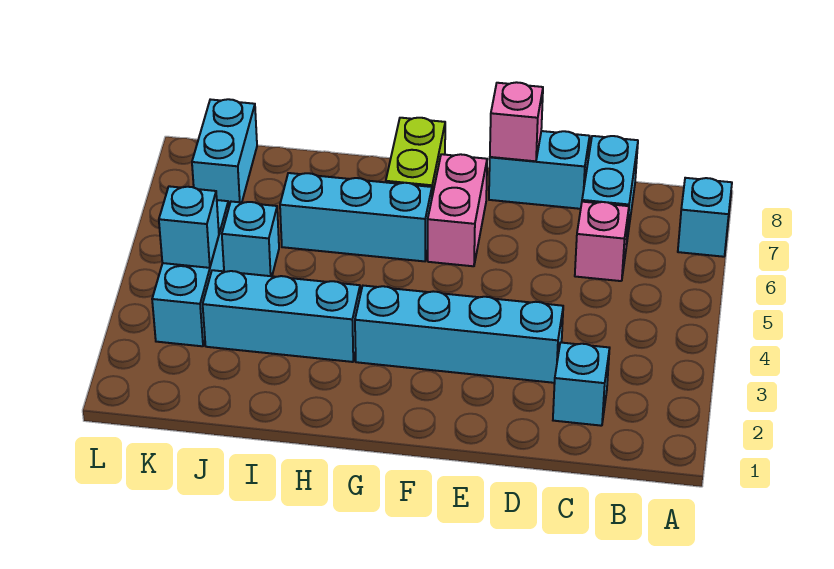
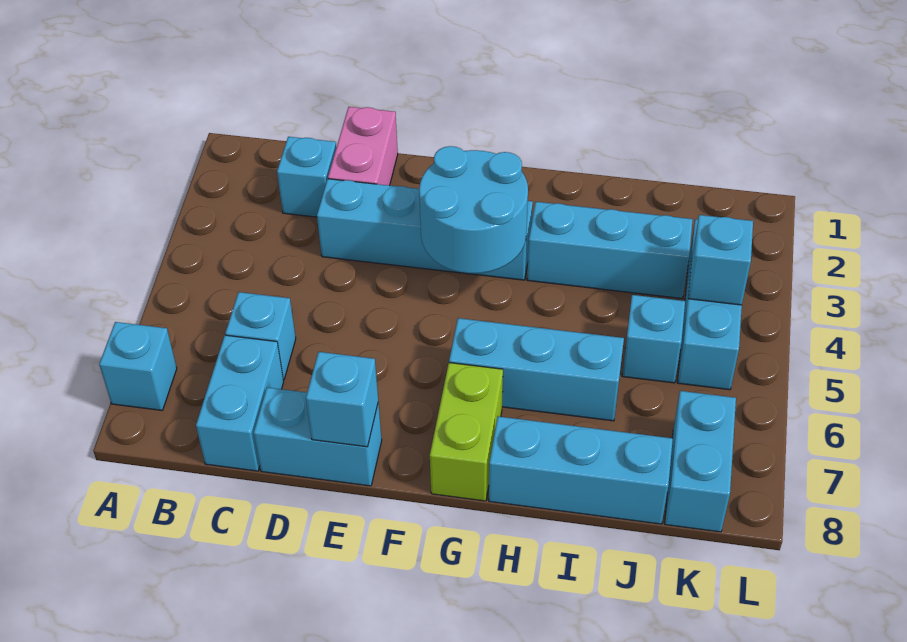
pink 1x1 brick [575,202,629,281] -> cyan 1x1 brick [225,292,296,380]
pink 1x1 brick [490,82,543,161] -> cyan 1x1 brick [306,352,378,447]
none -> cyan 2x2 round brick [419,146,528,273]
pink 1x2 brick [428,154,487,266] -> pink 1x2 brick moved to [328,107,398,186]
none -> cyan 1x3 brick [489,416,673,524]

